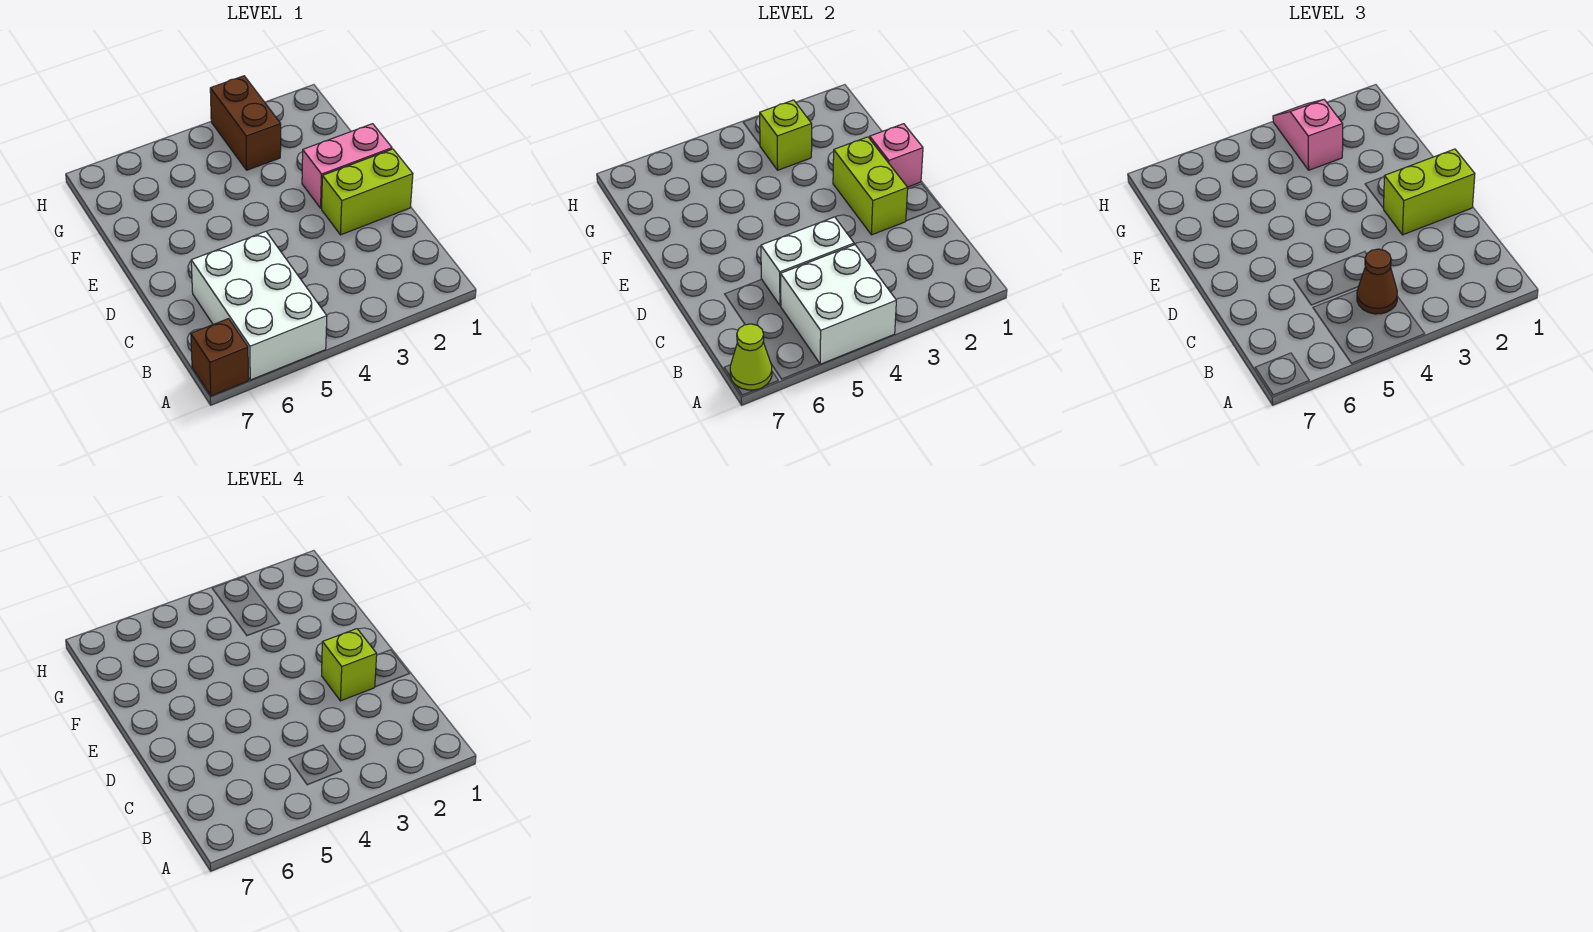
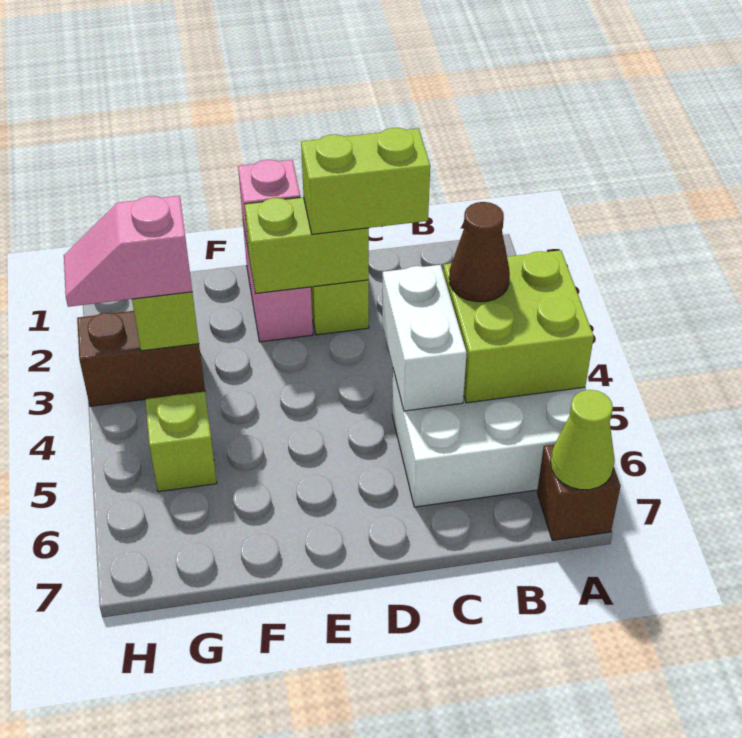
white 2x2 brick [781,245,896,364] -> lime 2x2 brick [443,250,594,403]
lime 1x2 brick [1383,149,1475,235] -> lime 1x2 brick turned to [301,128,430,234]
lime 1x1 brick [322,629,377,701] -> lime 1x1 brick moved to [145,392,217,492]

